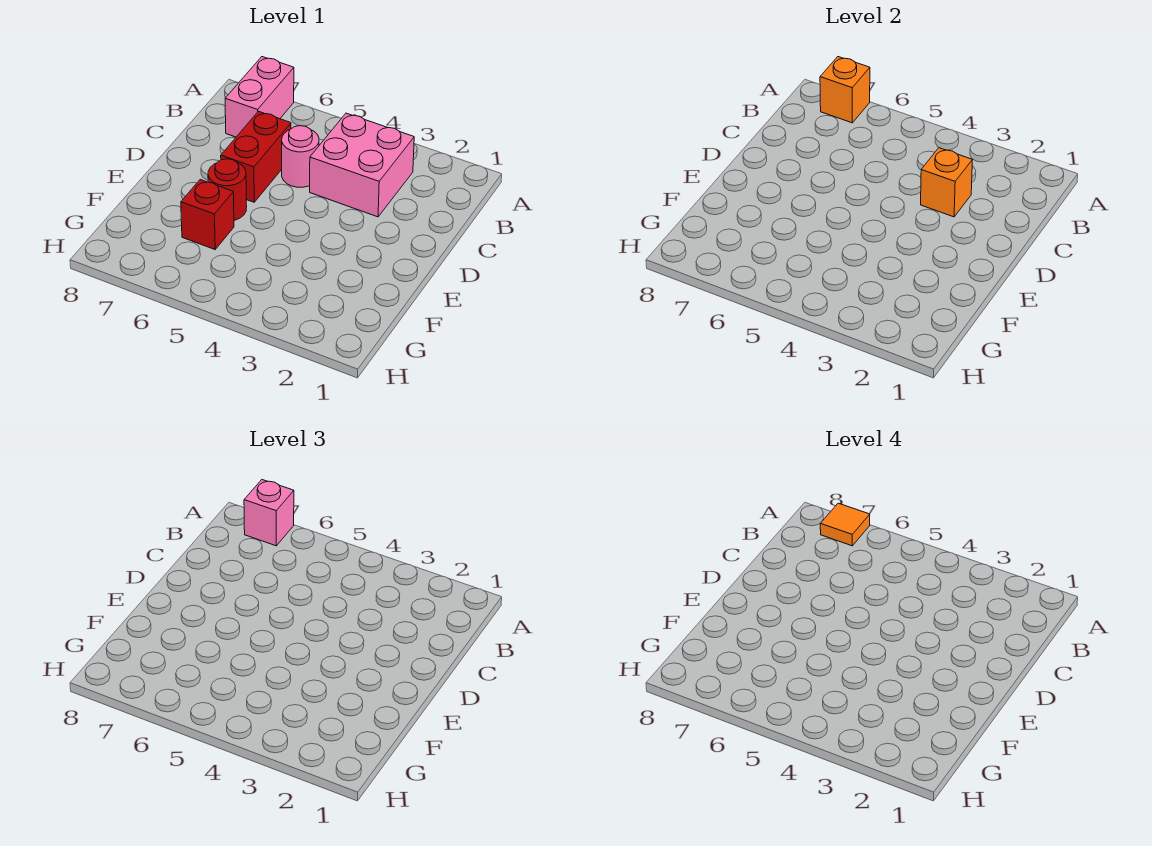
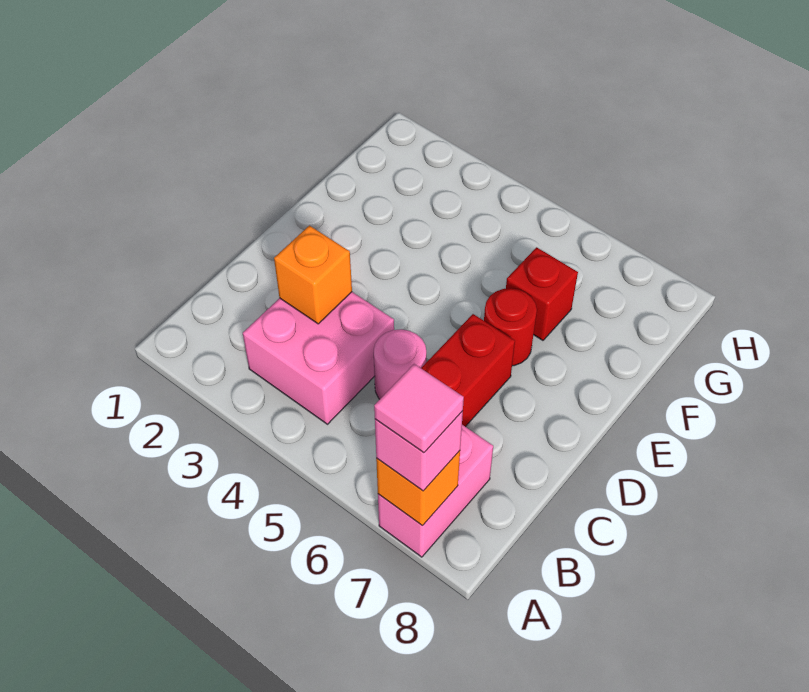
orange 1x1 tile [820,503,870,546] -> pink 1x1 tile [374,364,464,453]

